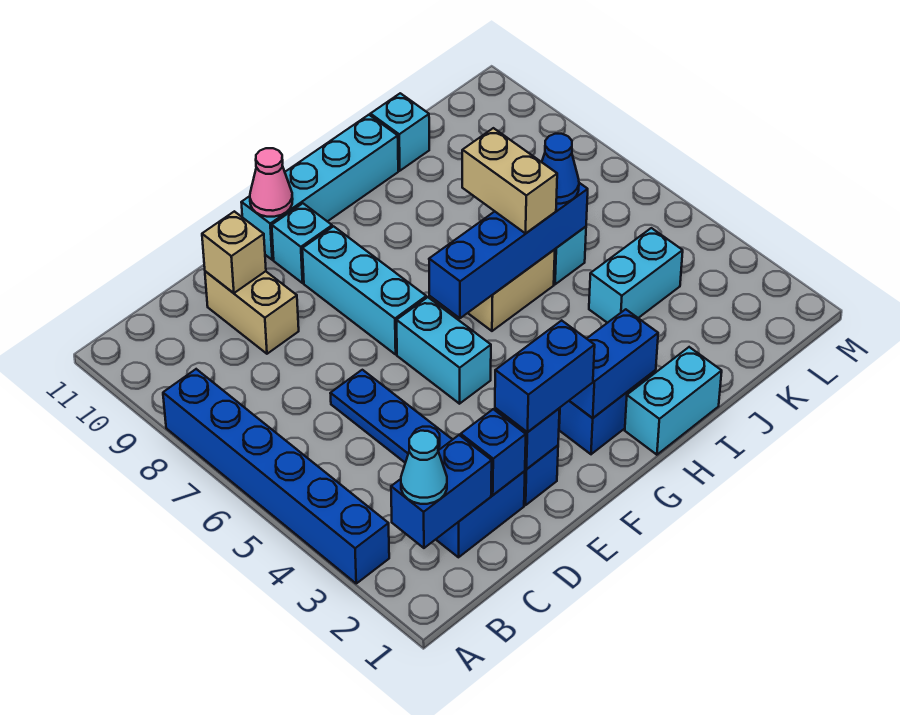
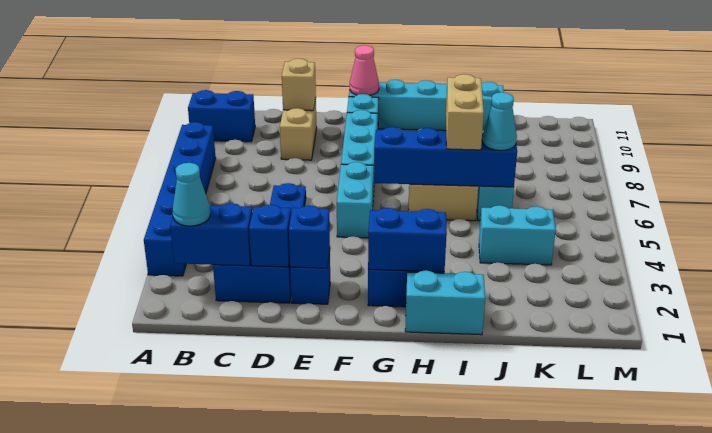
blue 1x2 brick [495,320,595,432] -> blue 1x2 brick moved to [188,90,255,142]
blue 1x1 cone [542,134,579,204] -> cyan 1x1 cone [482,92,517,150]

